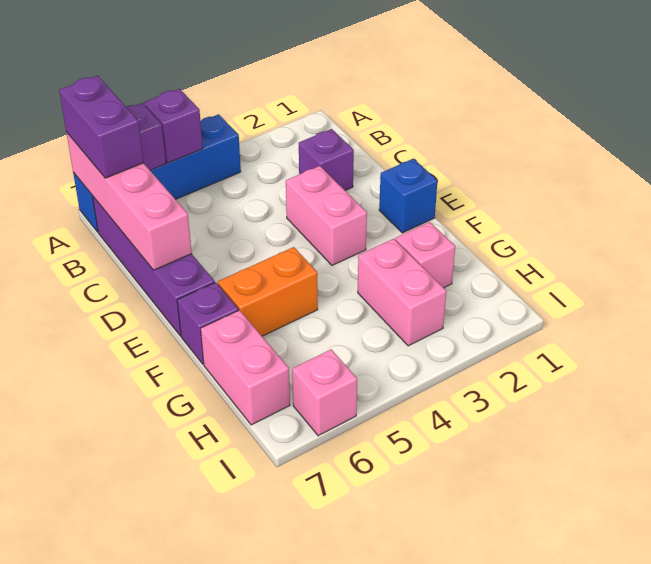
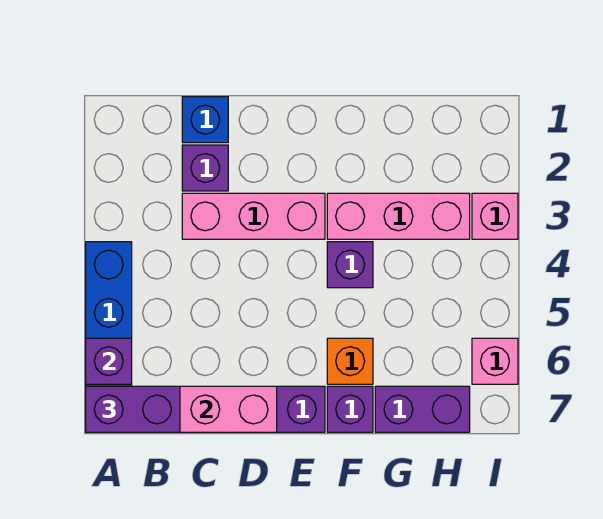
purple 1x1 brick [144,89,203,163] -> purple 1x1 brick moved to [327,242,373,288]
pink 1x2 brick [286,166,367,265] -> pink 1x3 brick [182,193,325,239]
blue 1x1 brick [379,159,437,233] -> blue 1x1 brick moved to [182,97,228,143]
orange 1x2 brick [218,247,318,336] -> orange 1x1 brick [327,338,373,384]
pink 1x1 brick [395,222,455,288] -> pink 1x1 brick moved to [472,193,518,239]
pink 1x2 brick [358,239,446,346] -> pink 1x3 brick [327,193,470,239]
pink 1x2 brick [201,310,290,425] -> purple 1x2 brick [375,386,470,432]

